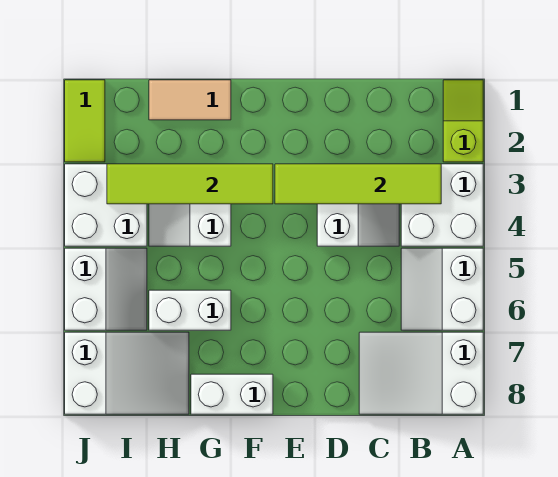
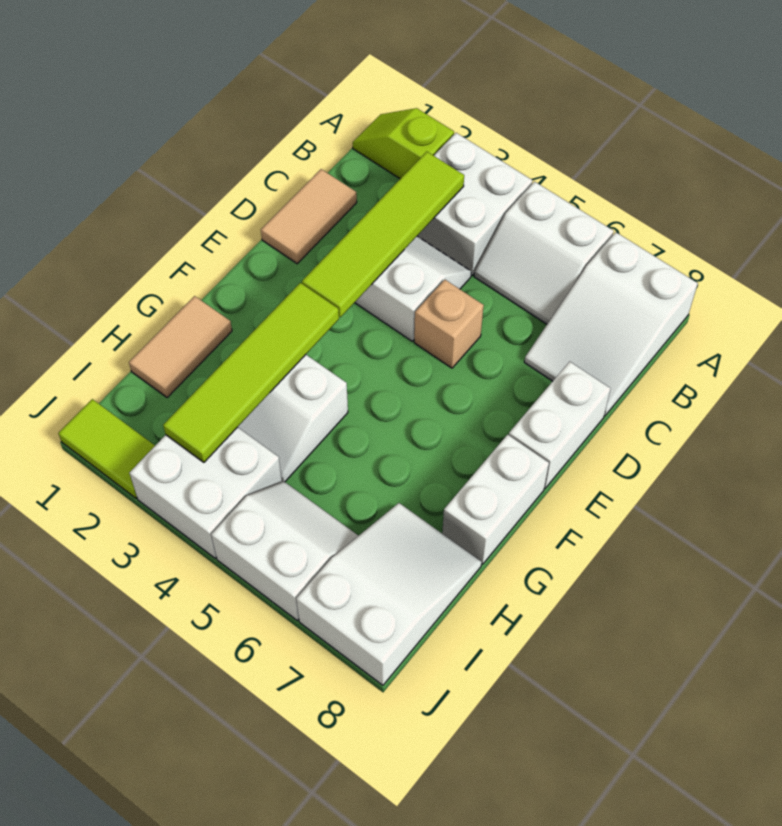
none -> tan 1x2 tile [261,169,357,264]
none -> tan 1x1 brick [414,280,484,368]
white 1x2 brick [149,290,231,330] -> white 1x2 brick moved to [509,362,611,488]

